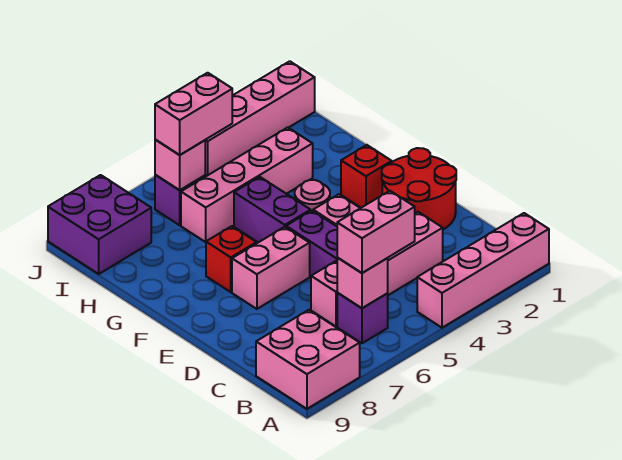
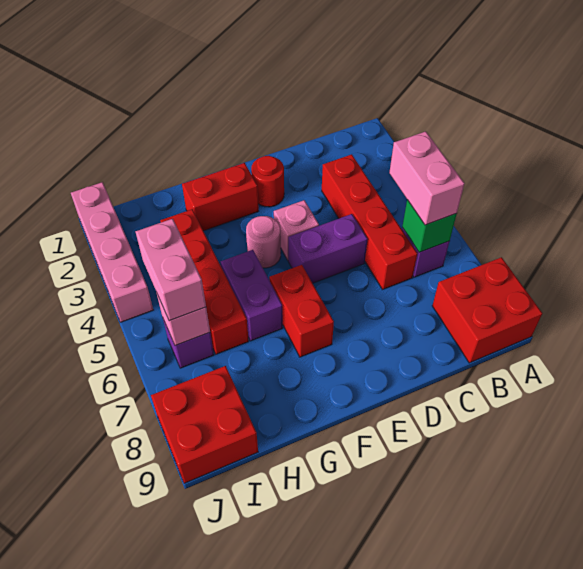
pink 1x4 brick [417,213,549,328] -> none
pink 2x2 brick [256,310,360,409] -> red 2x2 brick [432,257,542,363]
pink 1x1 brick [337,258,388,308] -> green 1x1 brick [402,200,457,252]
pink 1x4 brick [311,212,443,326] -> red 1x4 brick [322,154,417,289]
red 2x2 round brick [382,148,456,229] -> red 1x1 round brick [251,156,284,207]
pink 1x2 brick [232,227,310,309] -> none
red 1x1 brick [341,145,392,208] -> red 1x2 brick [182,163,259,231]
purple 1x2 brick [234,177,311,242] -> purple 1x2 brick turned to [221,250,283,341]
red 1x1 brick [206,226,257,292] -> red 1x2 brick [269,265,334,357]
pink 1x4 brick [181,127,313,242] -> red 1x4 brick [160,209,249,354]
purple 2x2 brick [48,175,151,274] -> red 2x2 brick [151,366,258,483]

